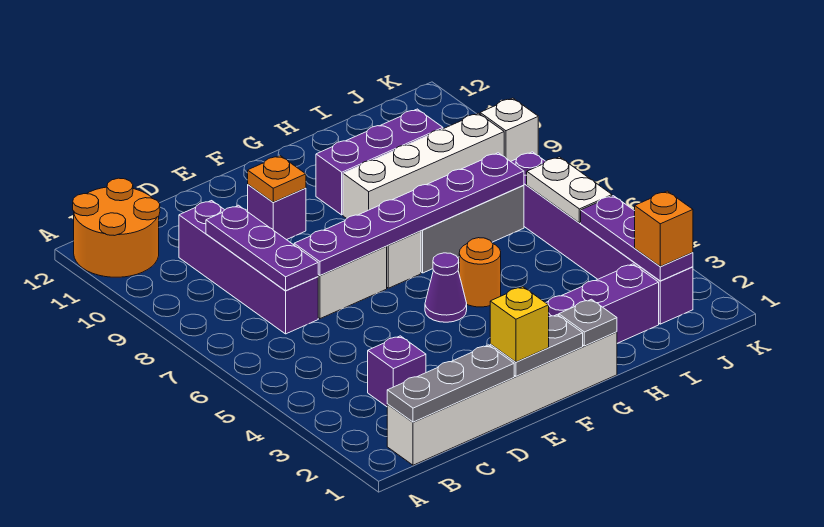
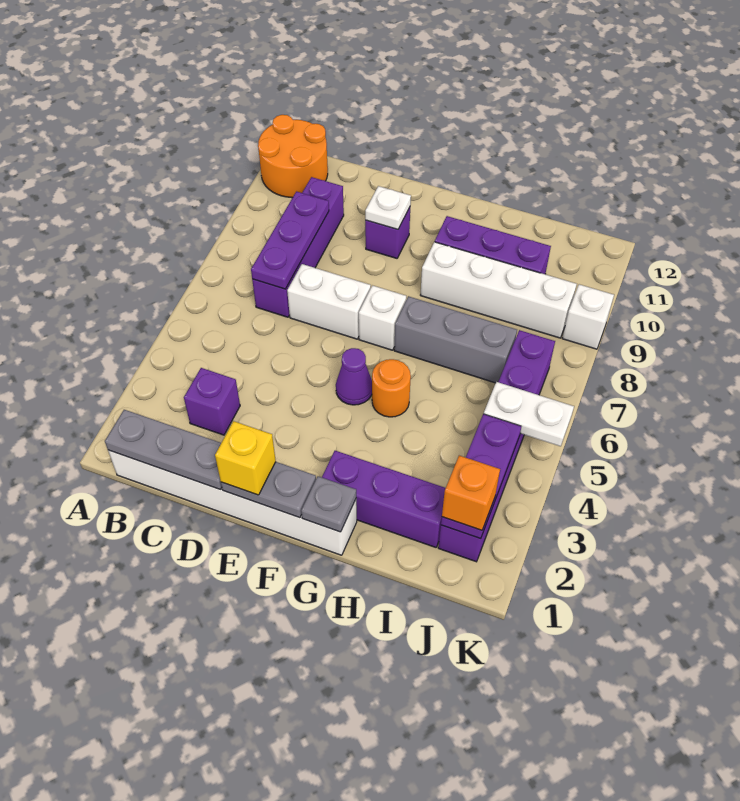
purple 1x6 plate [294,153,524,276] -> none
orange 1x1 plate [248,156,306,202] -> white 1x1 plate [365,186,411,229]
white 1x2 plate [527,157,612,223] -> white 1x2 plate turned to [484,382,574,446]

